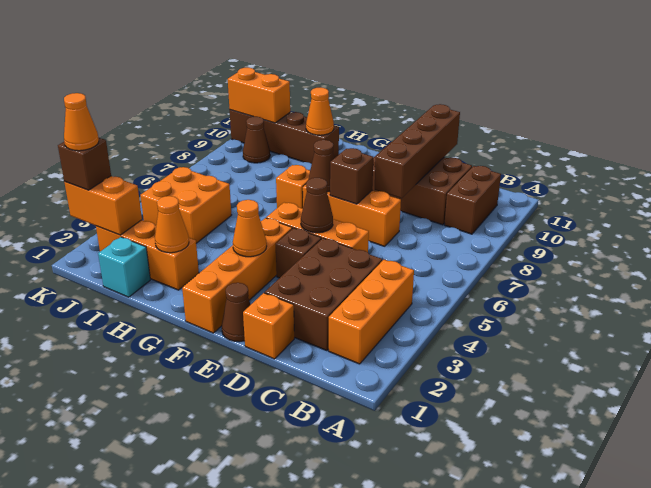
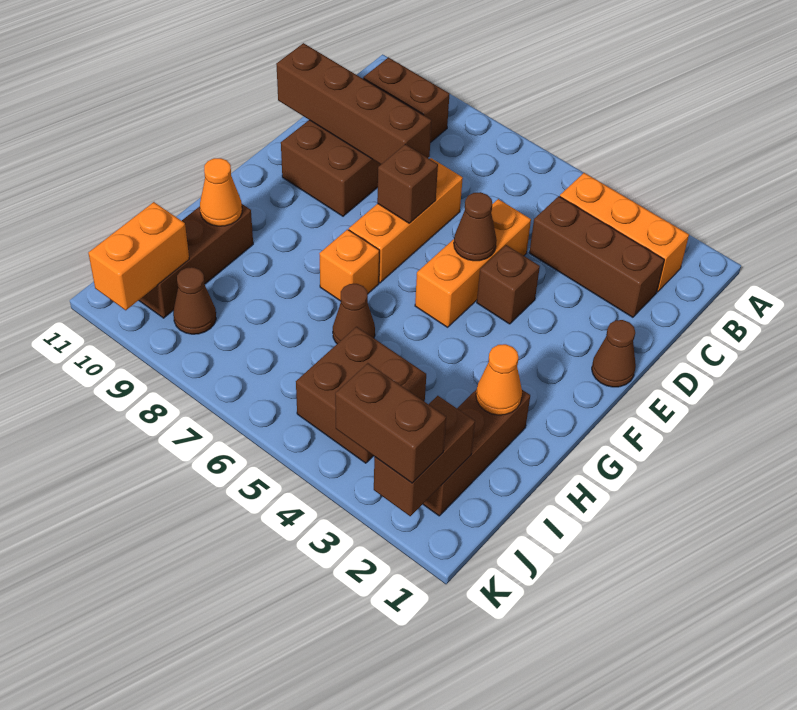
brown 2x3 brick [265,238,382,351] -> brown 1x3 brick [529,196,664,317]
orange 1x1 brick [243,293,294,359] -> none
orange 1x4 brick [182,218,292,333] -> none
orange 1x1 cone [233,200,267,257] -> none
brown 1x1 cone [308,140,334,192] -> brown 1x1 cone moved to [333,284,375,344]
orange 1x3 brick [96,220,199,290] -> brown 1x3 brick [423,389,530,516]
brown 1x4 brick [230,110,339,164] -> brown 1x3 brick [139,204,253,318]
cyan 1x1 brick [98,237,150,297] -> none
orange 2x2 brick [141,167,231,243] -> brown 2x2 brick [296,327,426,463]
orange 1x2 brick [64,176,142,235] -> brown 1x2 brick [374,396,475,516]
brown 1x1 brick [58,137,111,190] -> brown 1x2 brick [335,363,446,483]
orange 1x1 cone [64,93,99,151] -> none

